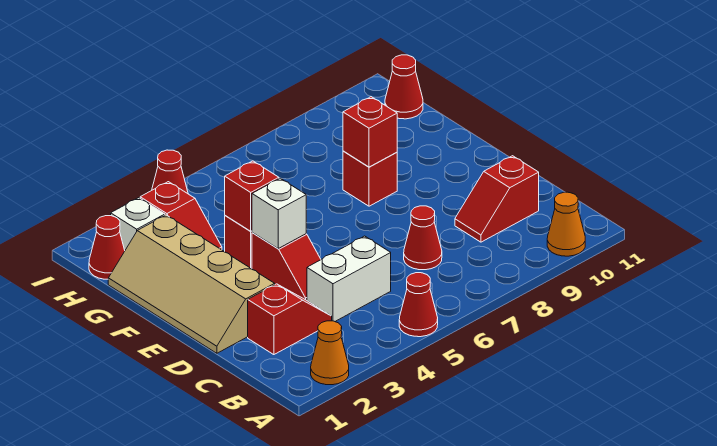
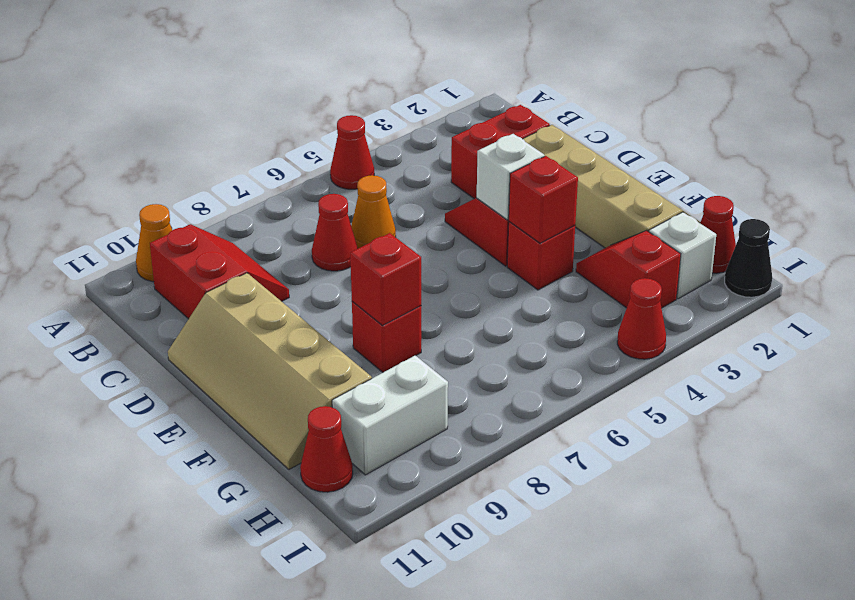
orange 1x1 cone [311,321,349,385] -> orange 1x1 cone moved to [351,175,396,248]
red 1x2 slope [248,284,332,355] -> red 1x2 brick [451,105,550,199]
white 1x2 brick [307,236,391,321] -> white 1x2 brick moved to [332,356,448,475]
red 1x2 slope [455,156,539,242] -> red 2x2 slope [150,224,289,319]
none -> tan 2x4 slope [168,273,372,469]
none -> black 1x1 cone [725,219,772,297]

